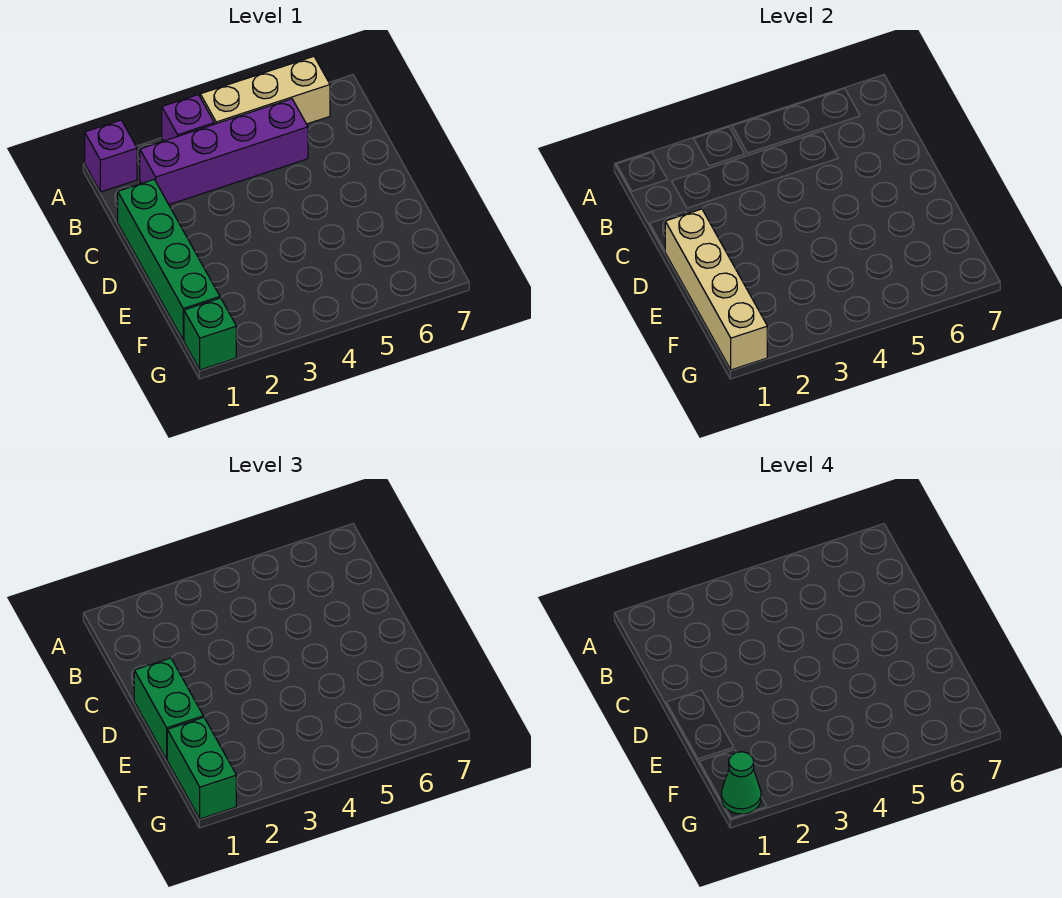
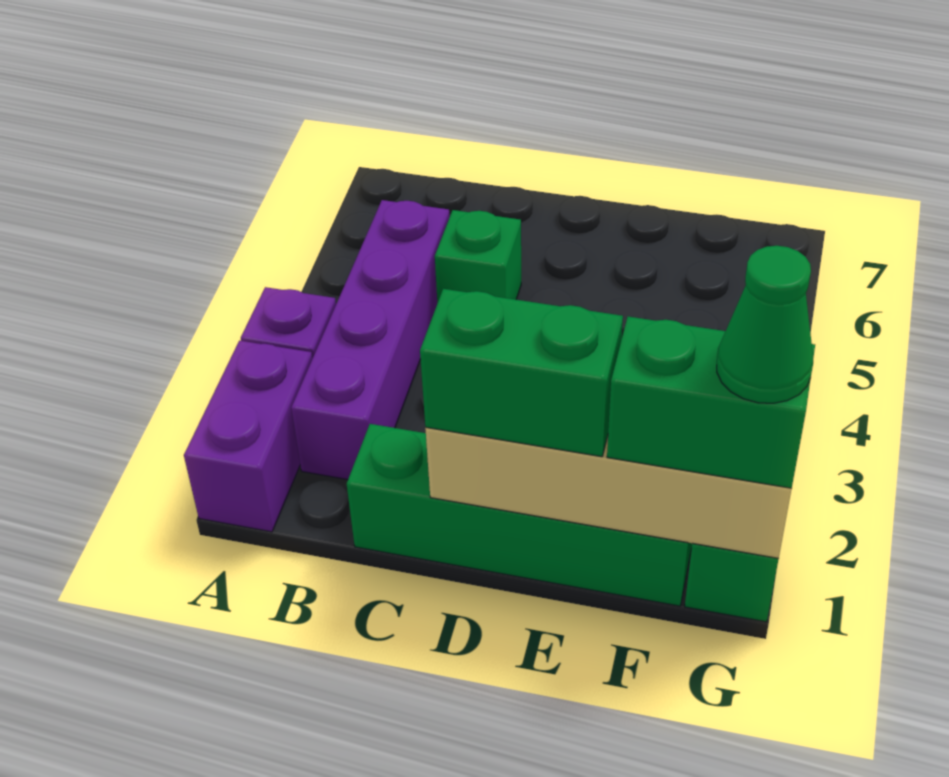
purple 1x1 brick [85,120,137,192] -> purple 1x2 brick [184,341,312,532]
tan 1x3 brick [200,56,330,124] -> none
none -> green 1x1 brick [435,210,521,303]

